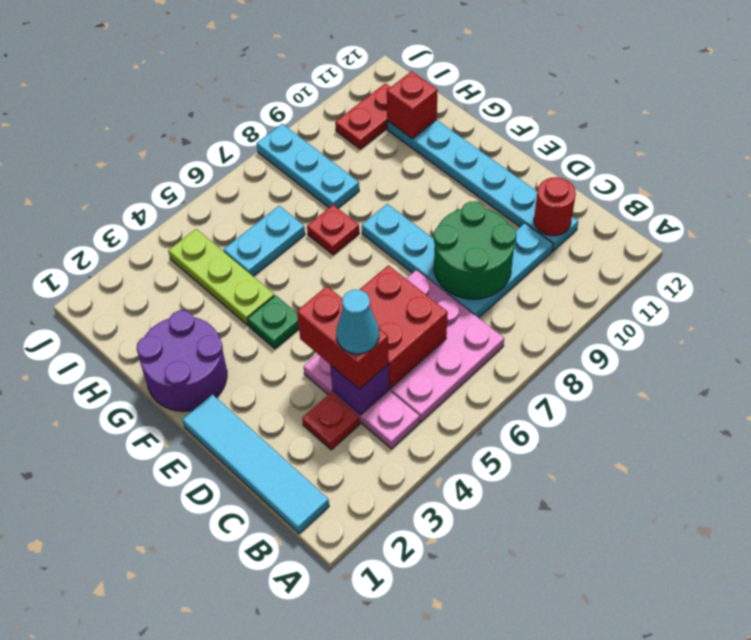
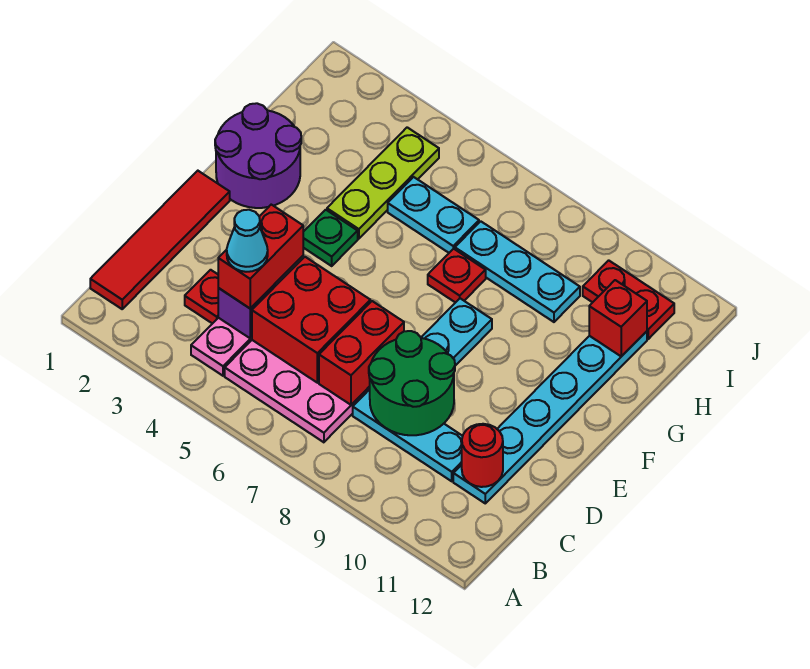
cyan 1x4 tile [182,394,329,534] -> red 1x4 tile [90,171,230,309]
none -> red 1x2 brick [319,301,404,405]
cyan 1x3 plate [257,124,359,208] -> cyan 1x3 plate turned to [455,221,580,322]

